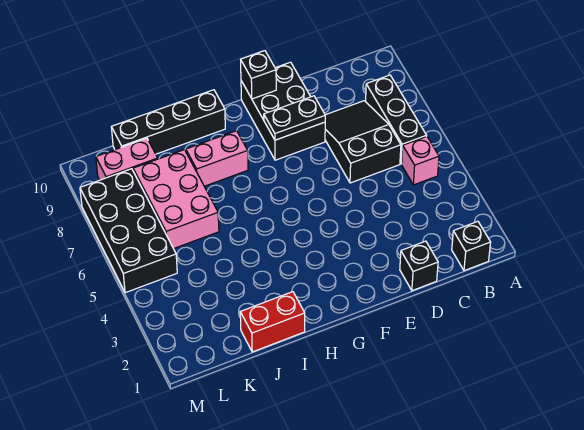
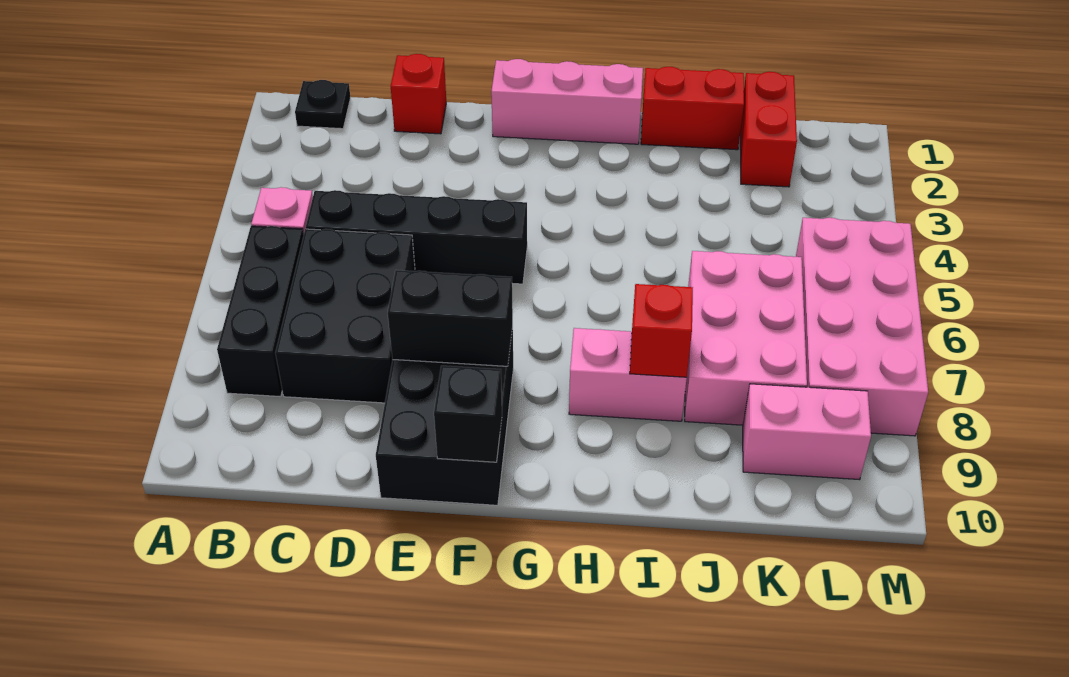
black 1x1 brick [452,221,491,271] -> black 1x1 plate [295,80,350,129]
black 2x3 slope [325,101,401,183] -> black 2x3 brick [275,229,415,403]
black 1x1 brick [400,241,438,291] -> red 1x1 brick [391,54,446,134]
black 1x2 plate [264,96,325,140] -> black 1x2 brick [388,270,513,366]
none -> pink 1x3 brick [491,59,643,144]
black 1x4 brick [111,90,225,154] -> black 1x4 brick moved to [306,190,527,284]
none -> red 1x1 brick [630,284,693,377]
none -> red 1x2 brick [740,72,797,187]
black 2x4 brick [80,169,177,293] -> pink 2x4 brick [796,218,928,436]

